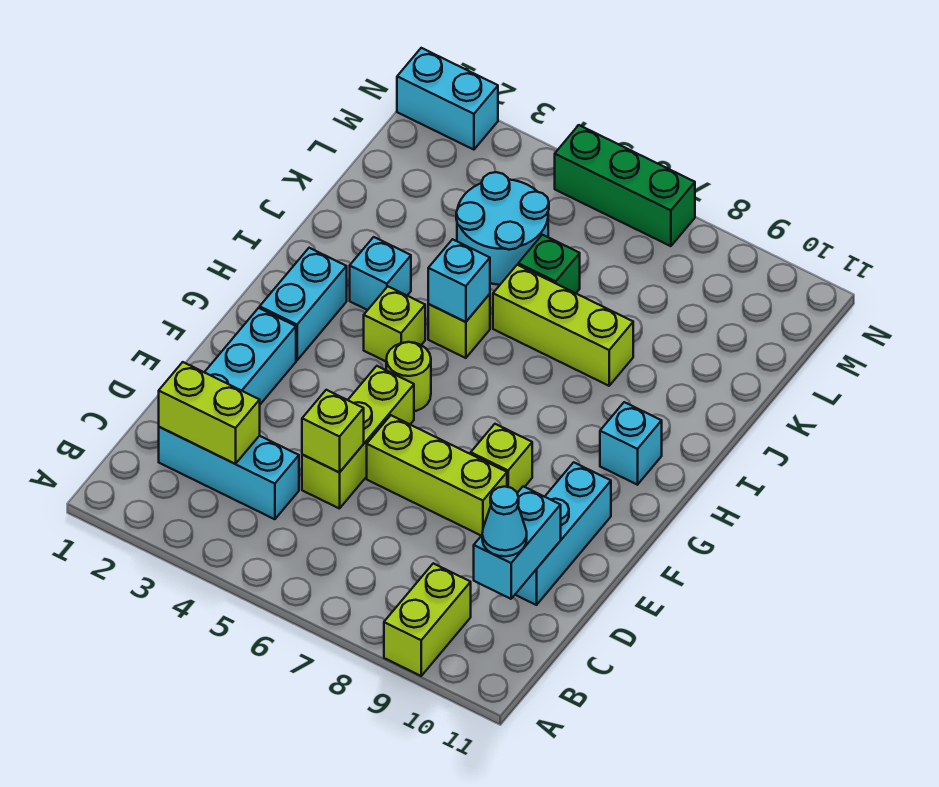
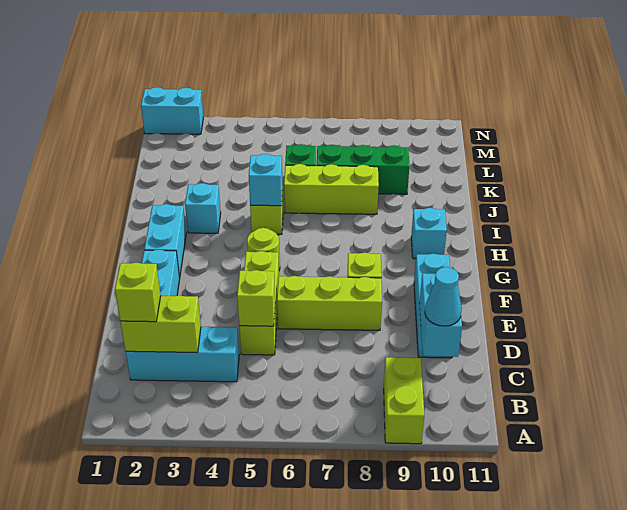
lime 1x1 brick [364,287,425,361] -> lime 1x1 brick moved to [115,263,161,322]
cyan 2x2 round brick [456,172,549,285] -> none
green 1x3 brick [555,125,695,246] -> green 1x3 brick moved to [317,145,409,194]

